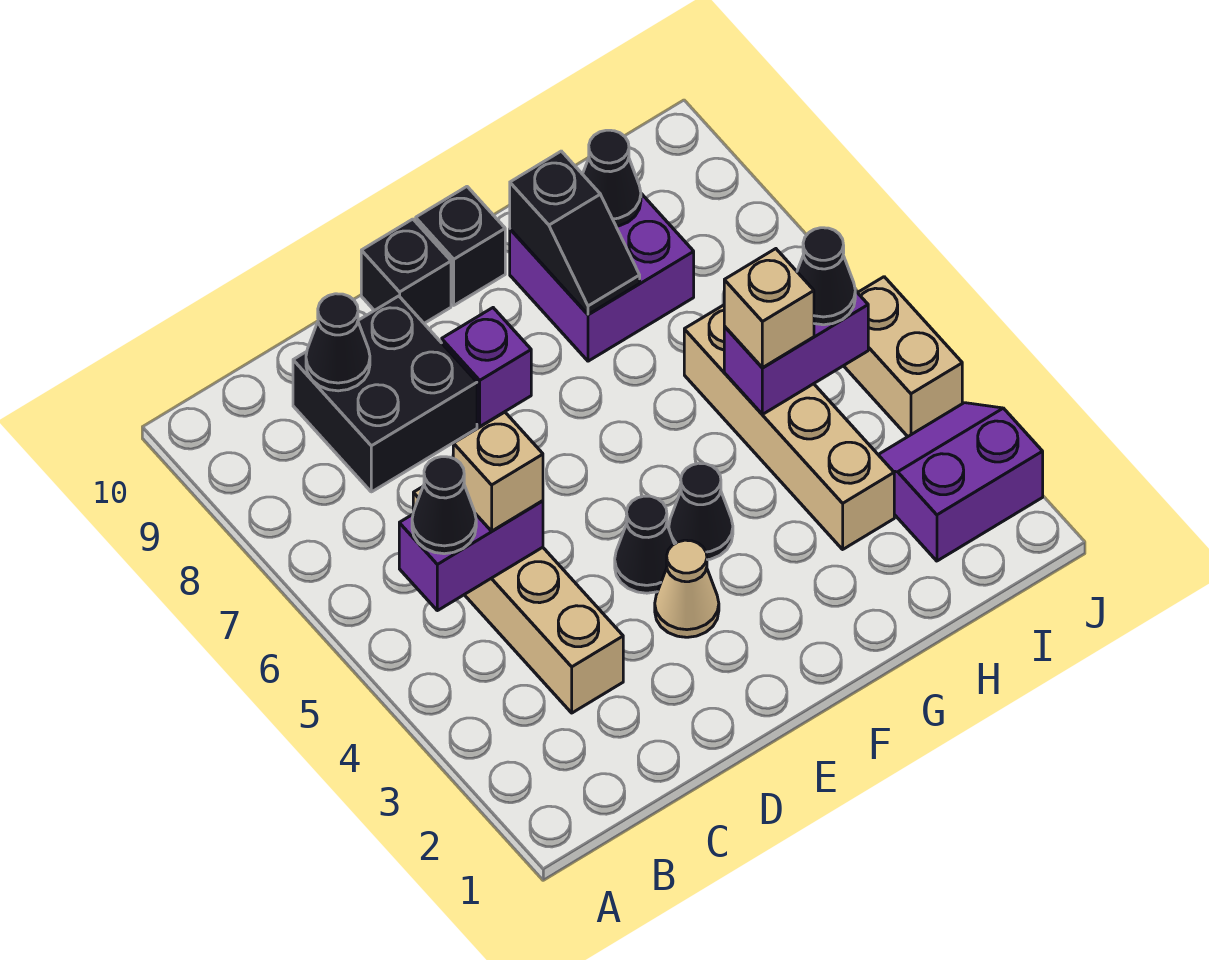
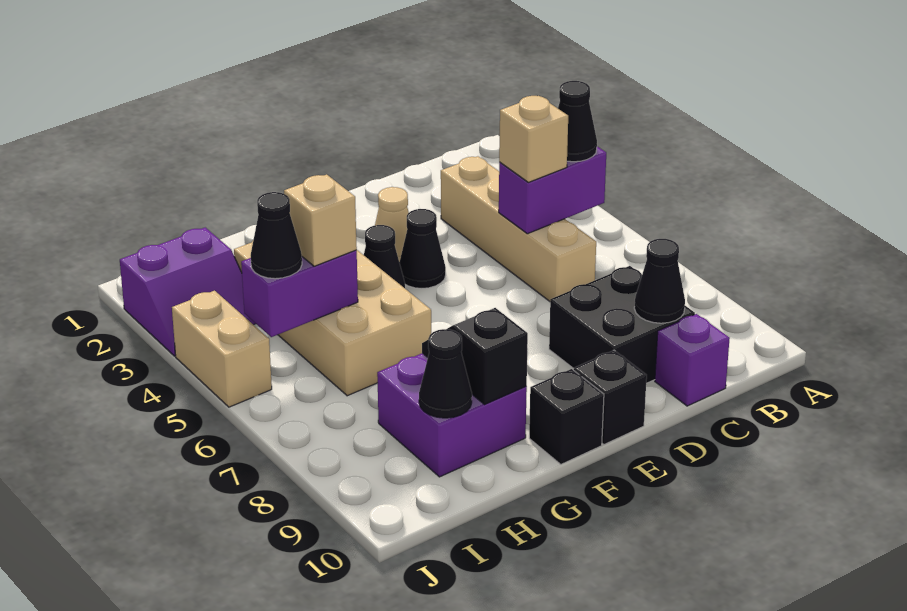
purple 1x1 brick [442,308,531,426] -> purple 1x1 brick moved to [655,314,730,406]
tan 1x4 brick [684,305,894,549] -> tan 2x4 brick [234,241,431,396]

